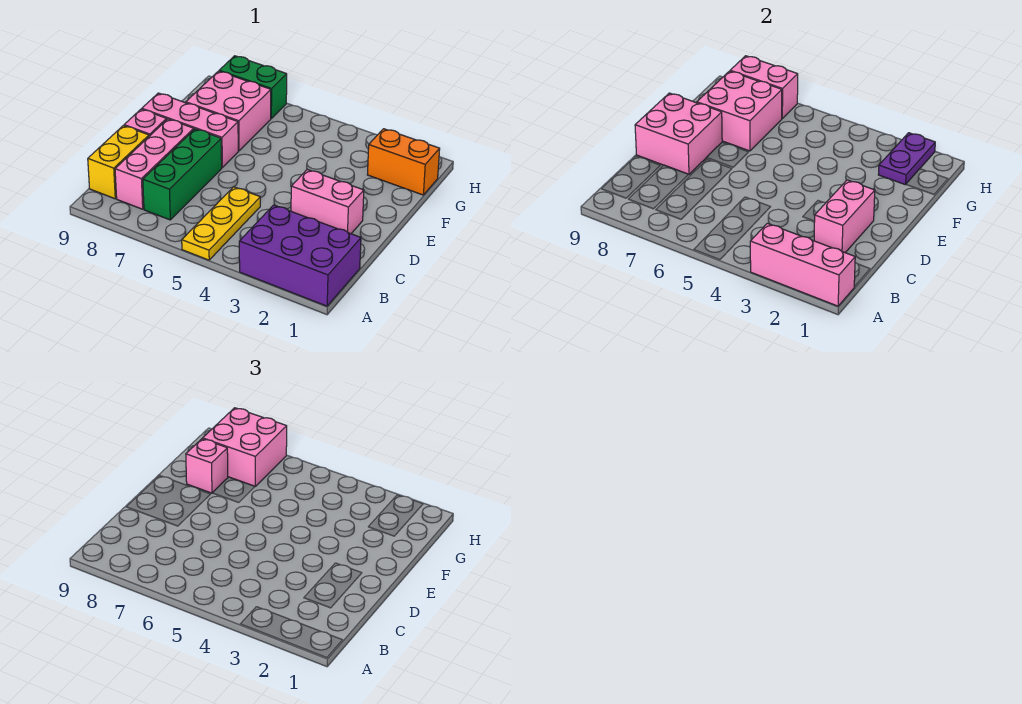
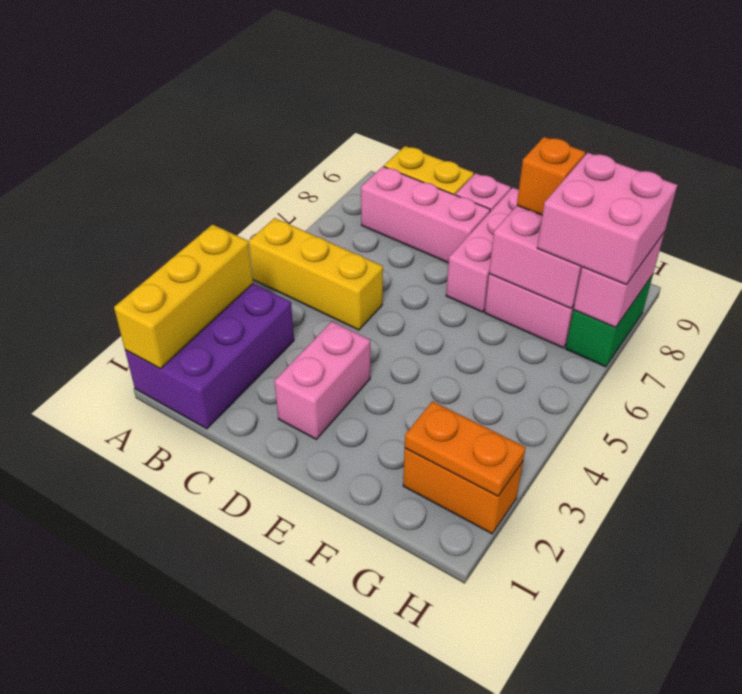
pink 1x3 brick [750,223,855,306] -> yellow 1x3 brick [114,225,253,369]
yellow 1x3 plate [182,187,260,260] -> yellow 1x3 brick [249,218,383,330]
green 1x3 brick [143,129,222,220] -> none
pink 1x2 brick [814,180,875,253] -> none
pink 2x2 brick [635,93,722,175] -> none
pink 1x1 brick [186,439,228,493] -> orange 1x1 brick [517,137,585,215]
orange 1x2 brick [367,129,440,195] -> orange 1x2 brick turned to [403,448,523,534]
purple 1x2 plate [878,133,935,185] -> orange 1x2 plate [405,401,526,496]

